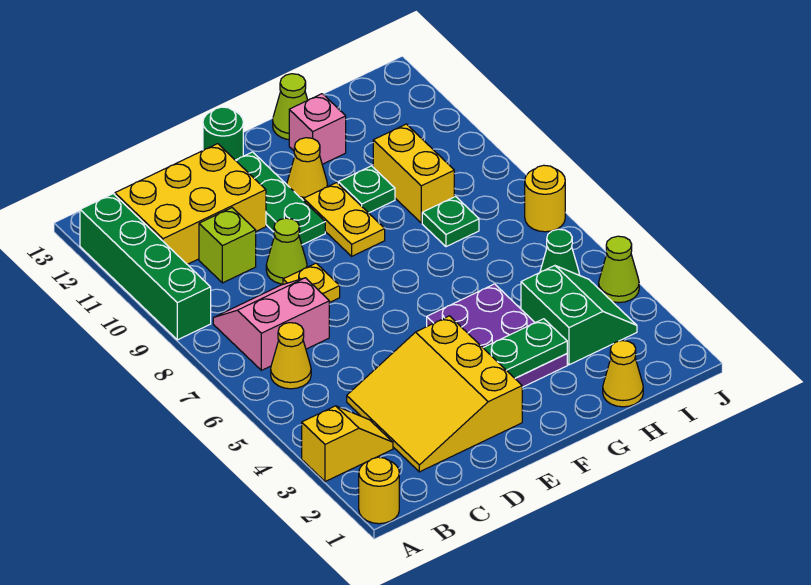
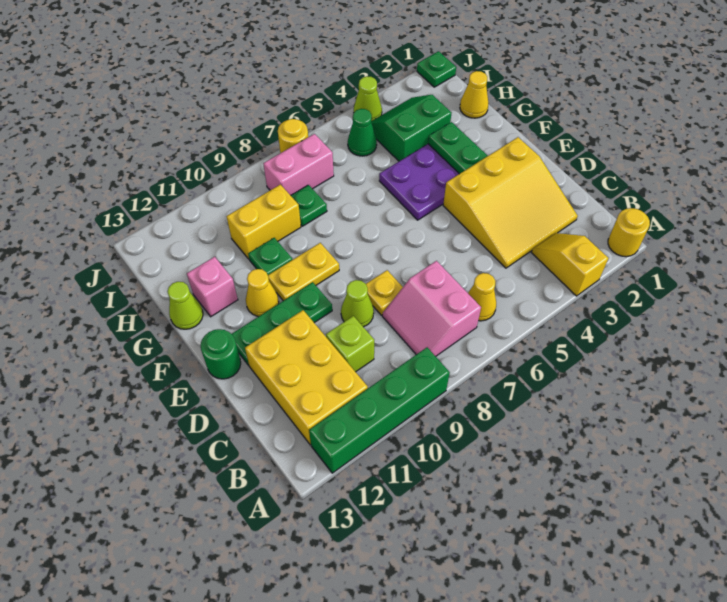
none -> pink 1x2 brick [263,134,334,195]
none -> green 1x1 plate [417,51,456,87]

